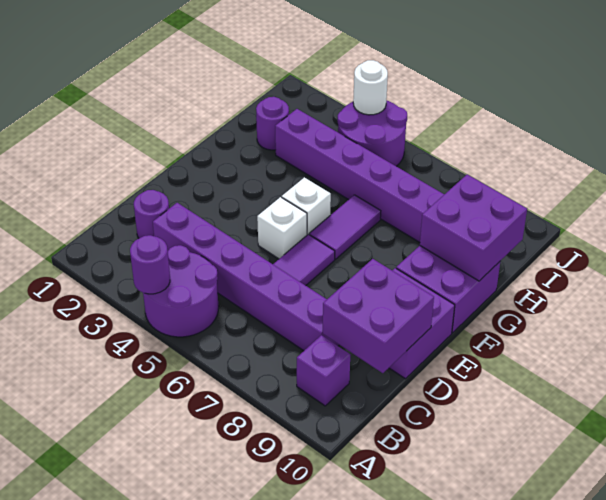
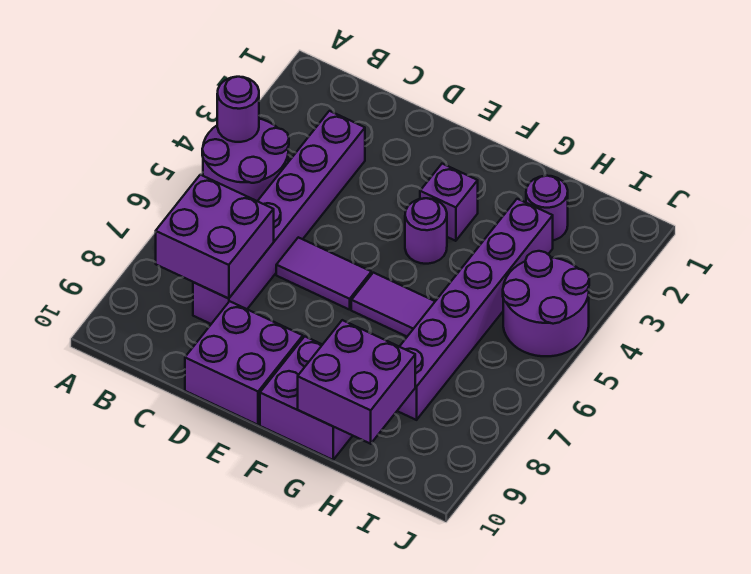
purple 1x1 brick [297,335,350,406] -> purple 1x1 brick moved to [420,164,478,241]
purple 1x1 round brick [134,190,169,238] -> purple 1x1 round brick moved to [405,198,447,264]
purple 2x2 brick [323,259,434,373] -> purple 2x2 brick moved to [156,175,274,299]
white 1x1 brick [257,197,307,259] -> none
white 1x1 brick [282,177,331,235] -> none
white 1x1 round brick [353,60,388,115] -> none

